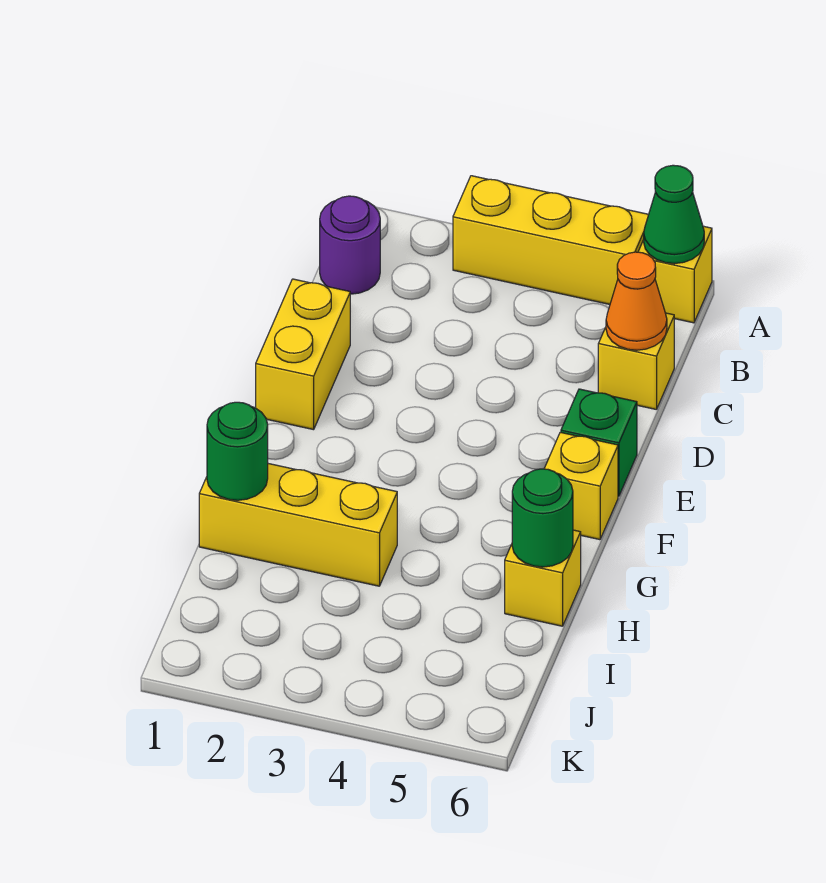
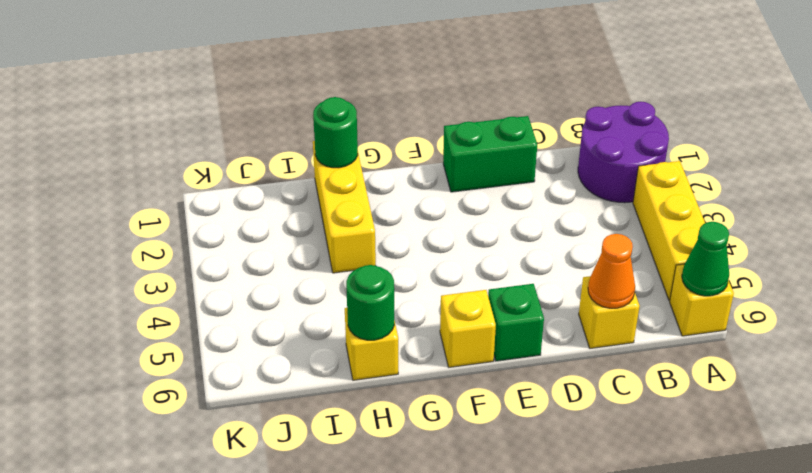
purple 1x1 round brick [320,196,380,294] -> purple 2x2 round brick [578,102,669,203]
yellow 1x2 brick [256,279,350,430] -> green 1x2 brick [443,116,537,192]

